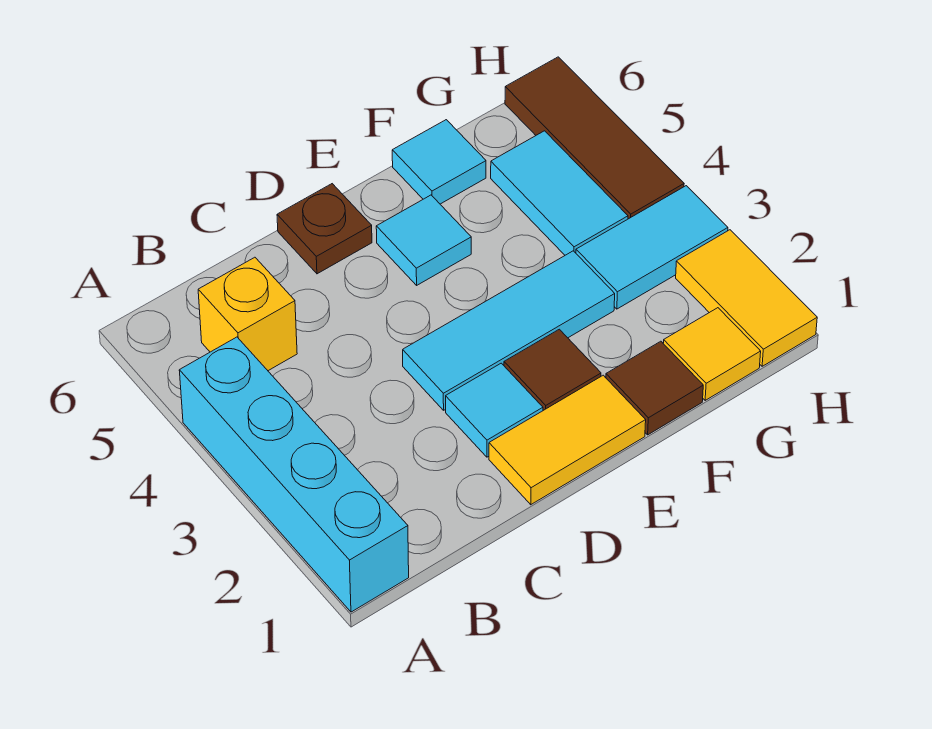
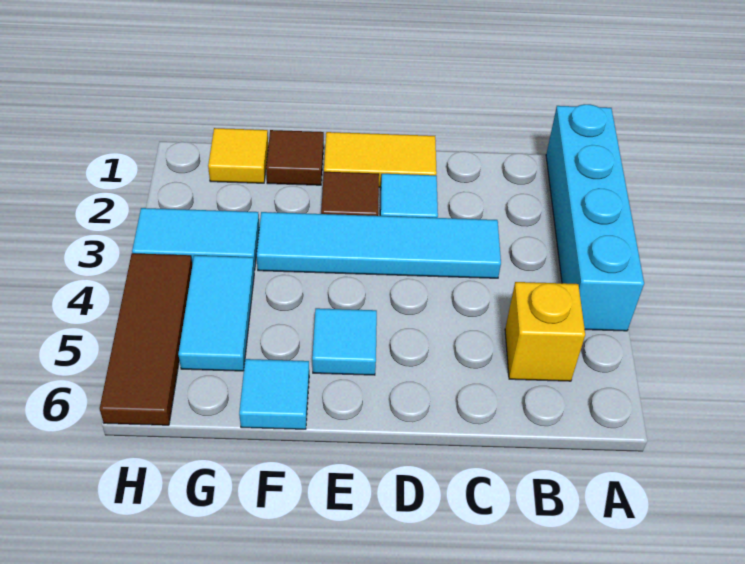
cyan 1x3 tile [403,251,615,410] -> cyan 1x4 tile [257,212,501,278]
brown 1x1 plate [277,184,372,274] -> none
yellow 1x2 tile [676,230,817,366] -> none

